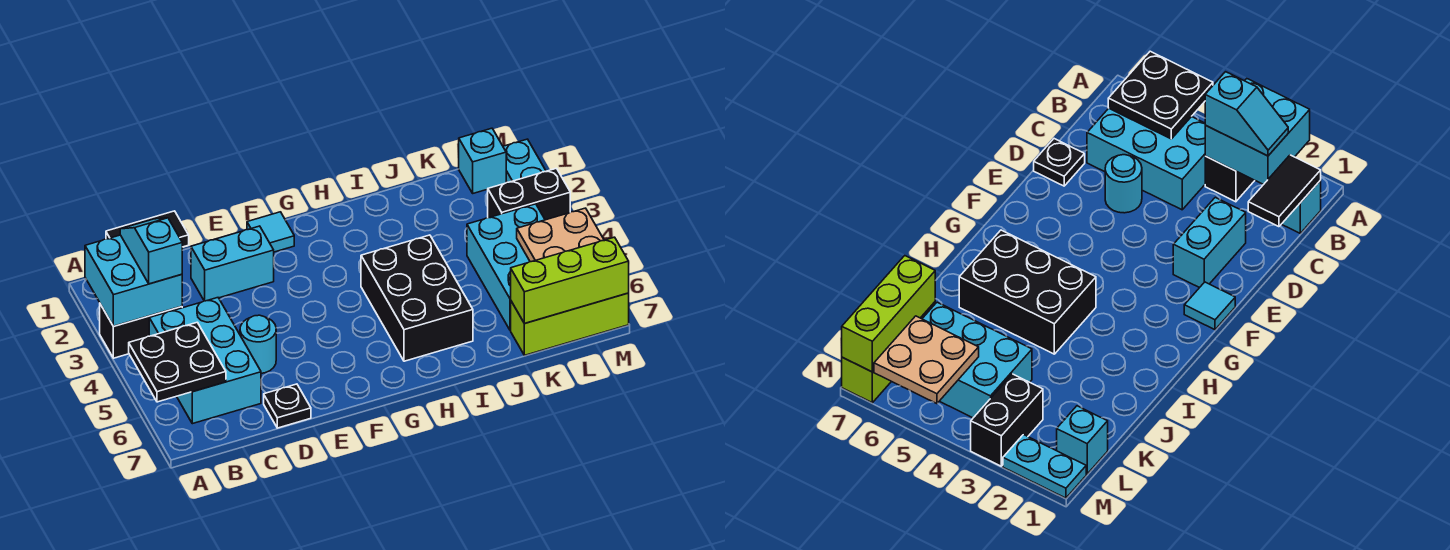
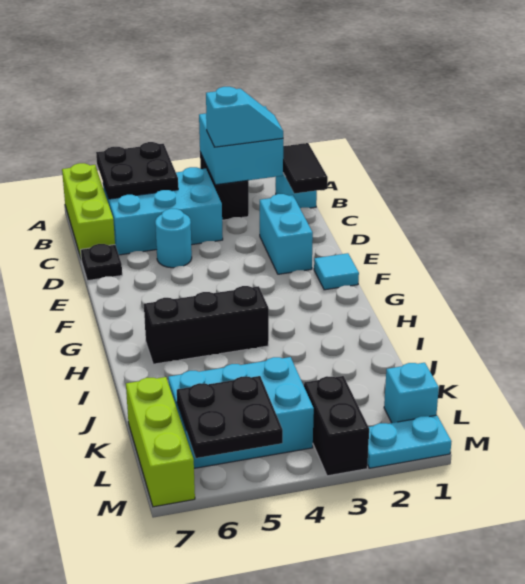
black 2x3 brick [361,235,473,361] -> black 1x3 brick [144,286,269,364]
lime 1x3 brick [511,237,629,324] -> lime 1x3 brick moved to [62,163,115,258]
tan 2x2 plate [517,208,604,262] -> black 2x2 plate [177,376,283,458]

